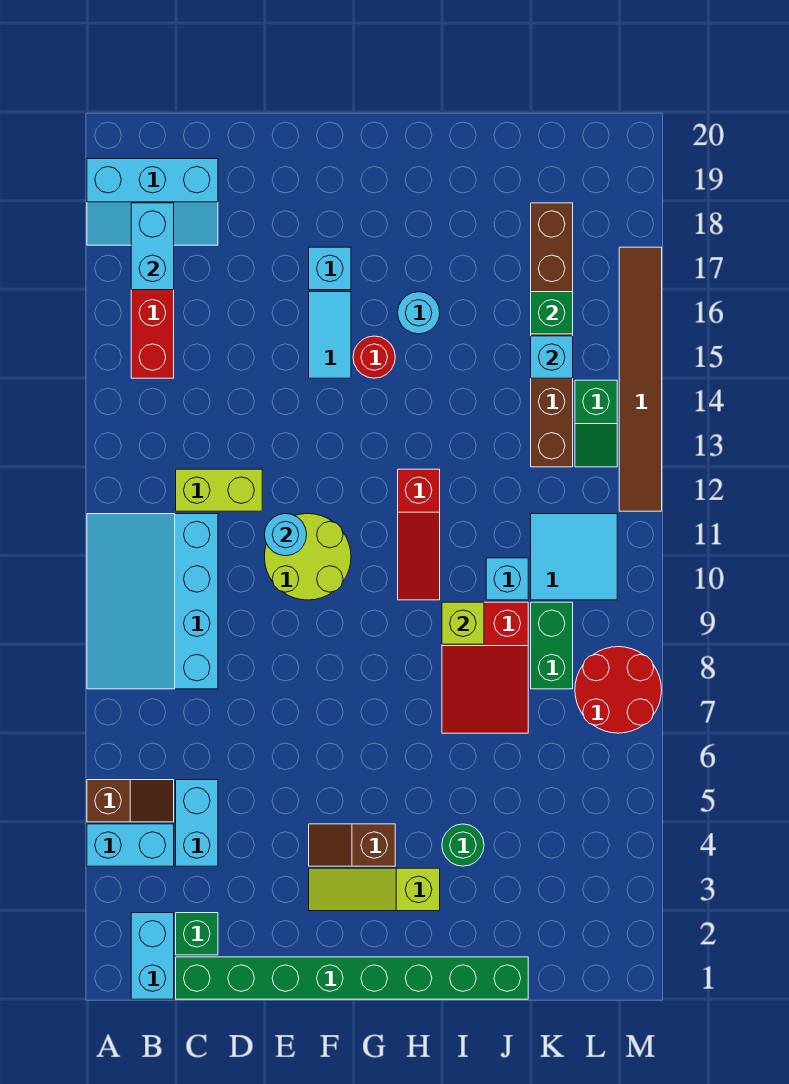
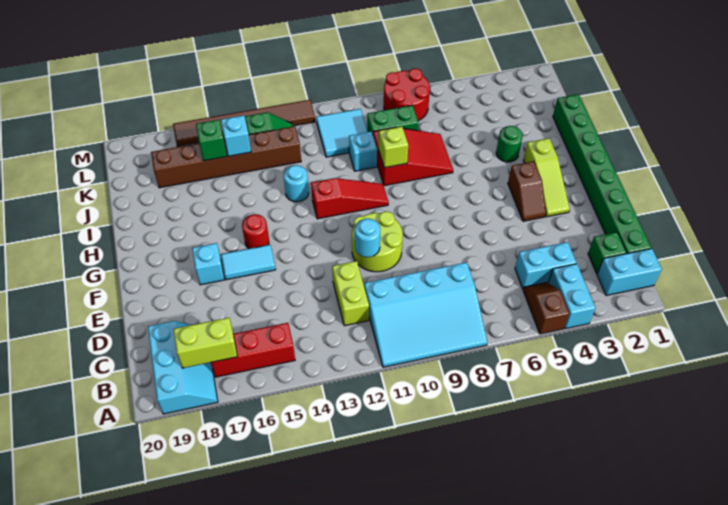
cyan 1x2 brick [131,203,174,290] -> lime 1x2 brick [173,318,237,368]
cyan 1x1 round brick [398,292,440,334] -> cyan 1x1 round brick moved to [284,165,309,202]

